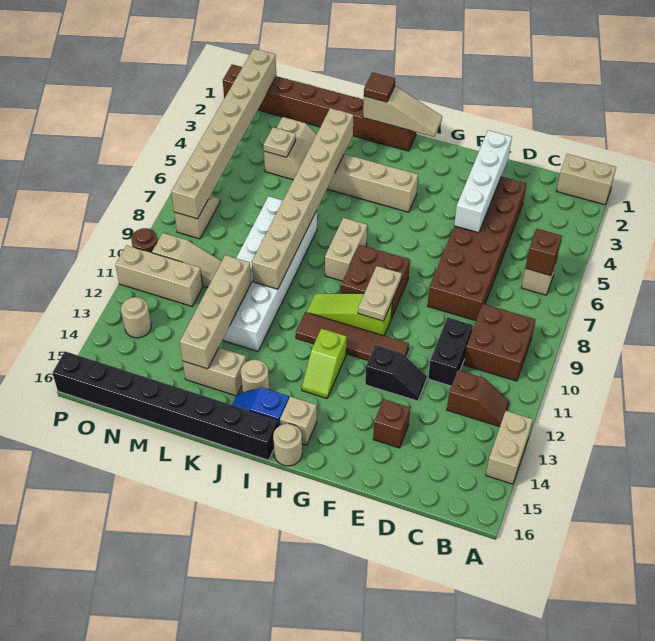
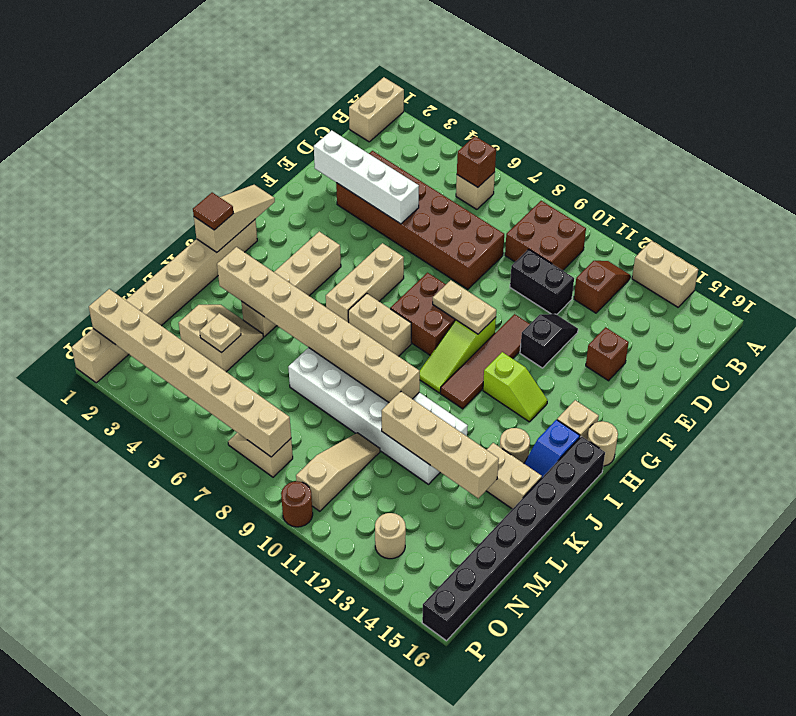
brown 1x8 brick [223,65,416,151] -> tan 1x8 brick [72,220,257,383]
tan 1x2 brick [183,348,246,396] -> tan 1x2 brick turned to [486,443,542,509]
tan 1x3 brick [115,245,203,306] -> tan 1x3 brick moved to [326,243,404,322]

